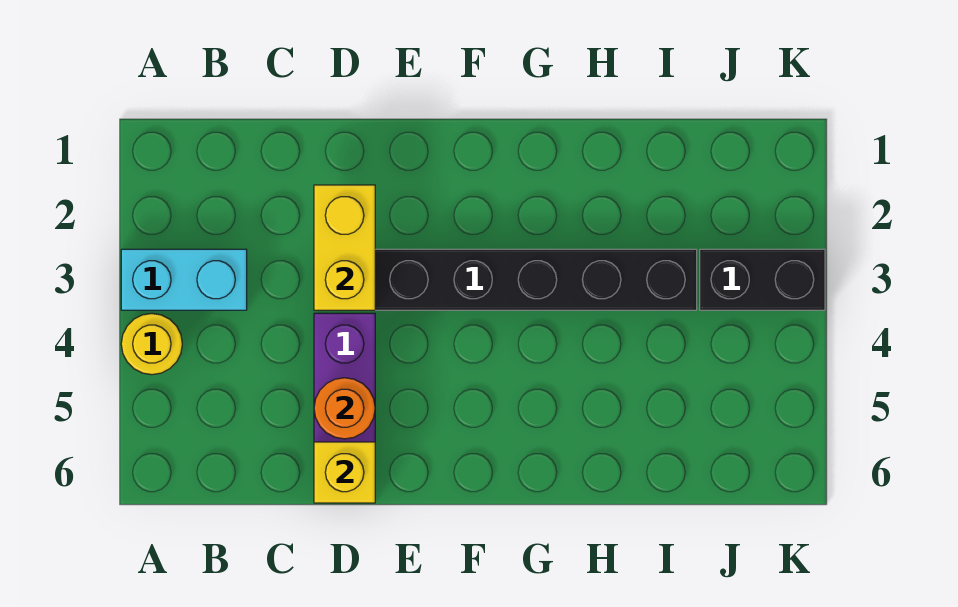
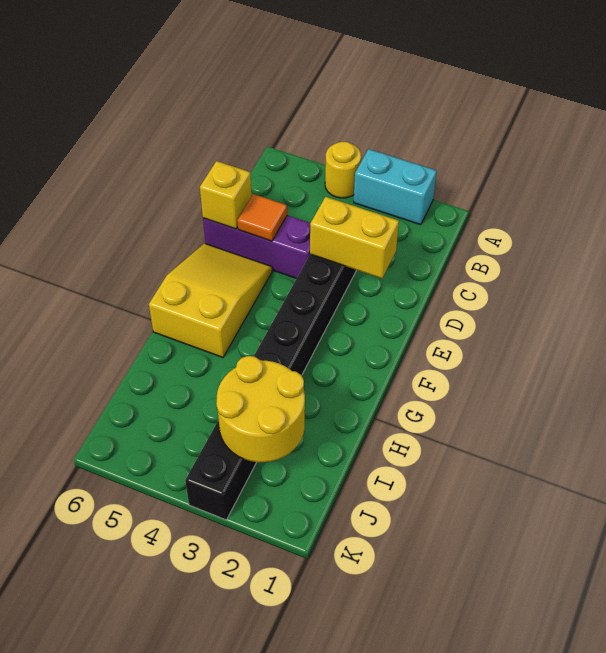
cyan 1x2 brick [121,249,247,310] -> cyan 1x2 brick turned to [354,149,437,225]
orange 1x1 round brick [314,378,375,439] -> orange 1x1 tile [237,194,287,241]
none -> yellow 2x3 slope [149,243,272,357]
none -> yellow 2x2 round brick [216,356,305,462]

